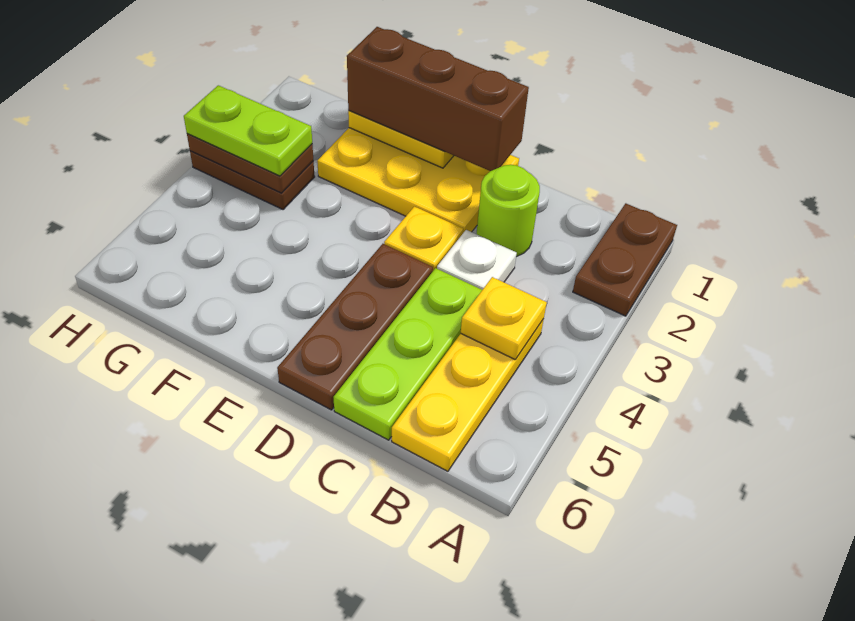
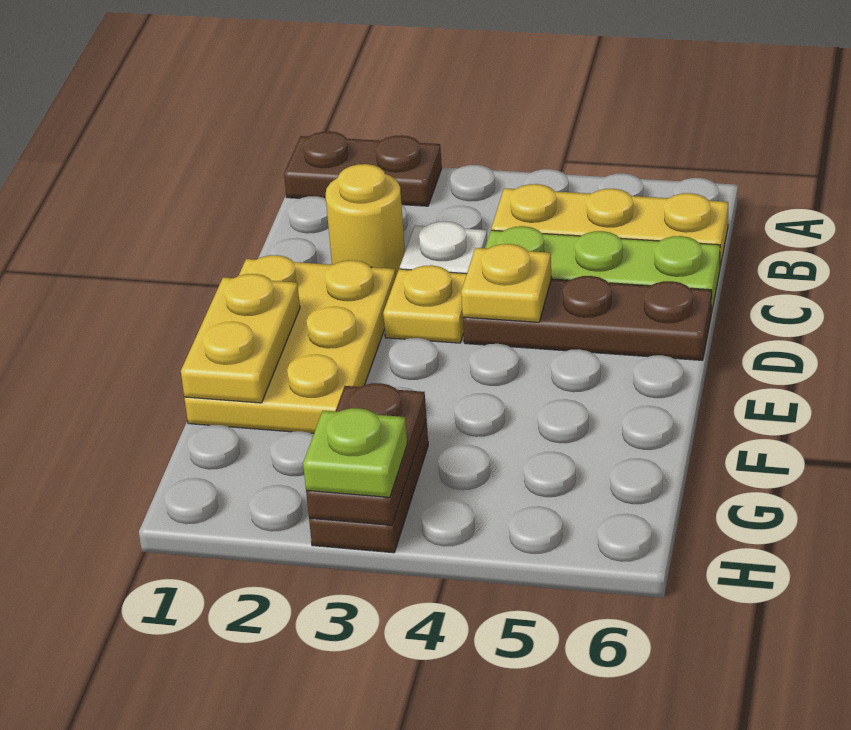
yellow 1x1 plate [461,277,547,359] -> yellow 1x1 plate moved to [461,244,552,322]
lime 1x1 round brick [477,165,540,257] -> yellow 1x1 round brick [326,164,405,276]
brown 1x3 brick [347,27,529,171] -> none
lime 1x2 plate [184,85,312,176] -> lime 1x1 plate [303,408,407,497]

